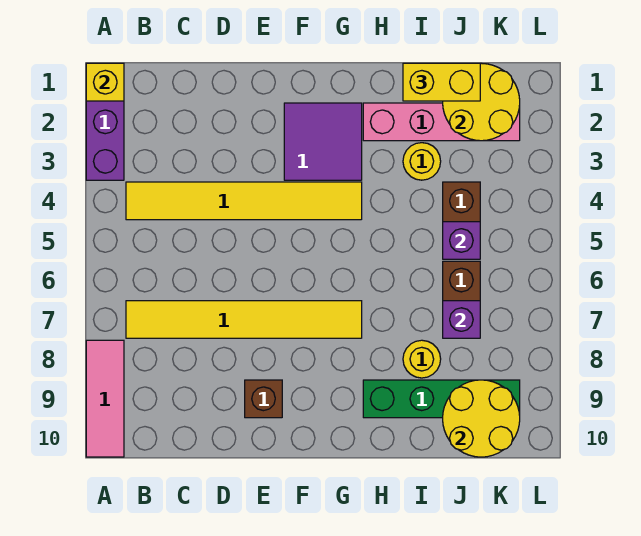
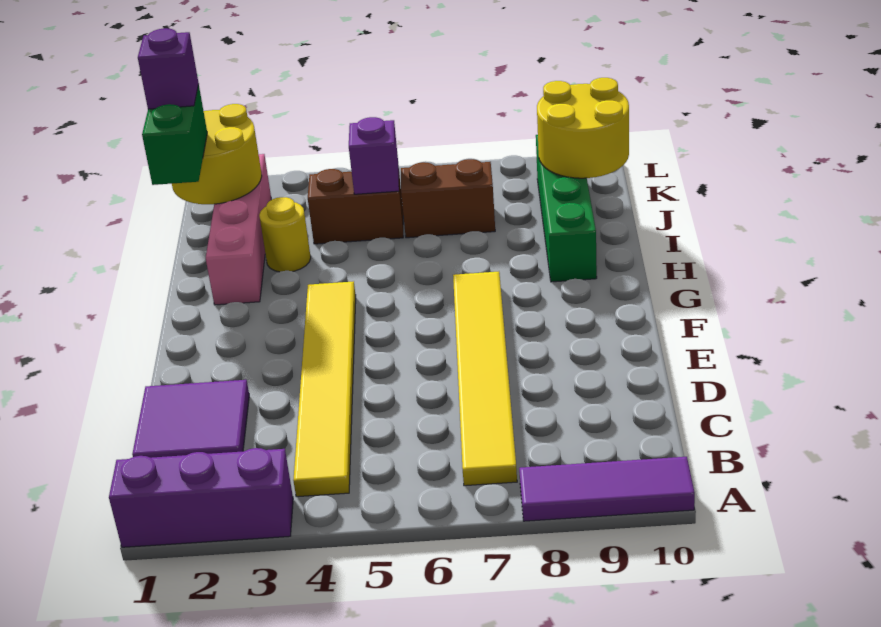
yellow 1x1 brick [86,63,124,101] -> none
pink 1x3 tile [86,340,124,457] -> purple 1x3 tile [519,457,695,521]
brown 1x1 brick [245,380,282,418] -> none
purple 2x2 tile [284,103,362,180] -> purple 2x2 tile moved to [132,380,249,458]
yellow 1x2 brick [403,63,480,101] -> green 1x2 brick [142,84,207,185]
yellow 1x1 round brick [403,340,441,378] -> none
purple 1x1 brick [443,301,480,338] -> purple 1x1 brick moved to [138,28,199,109]

